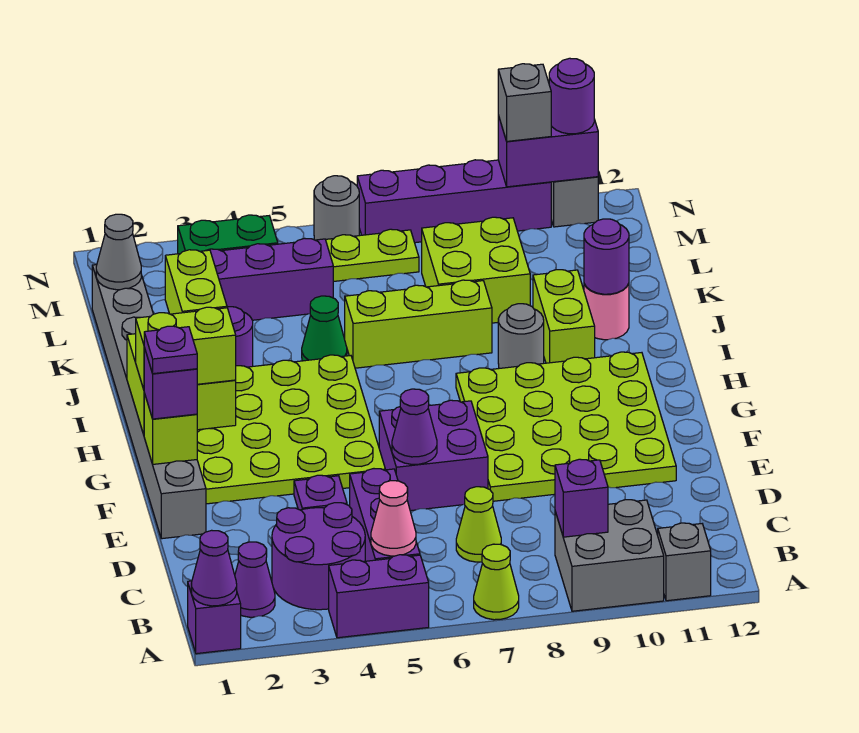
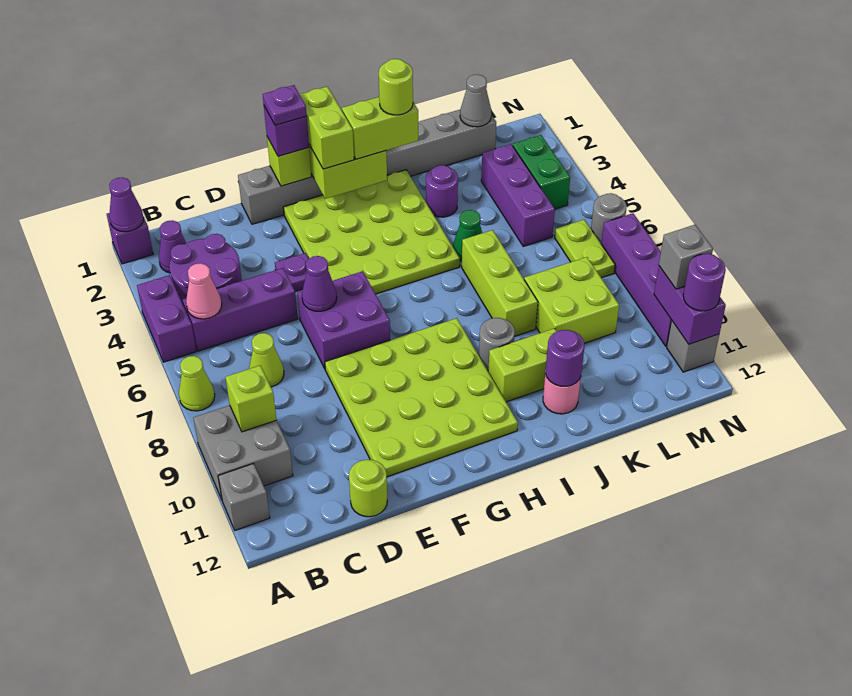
purple 1x1 brick [555,459,608,537] -> lime 1x1 brick [226,365,276,432]
none -> lime 1x1 round brick [349,460,387,517]
none -> lime 1x1 round brick [379,59,413,115]

